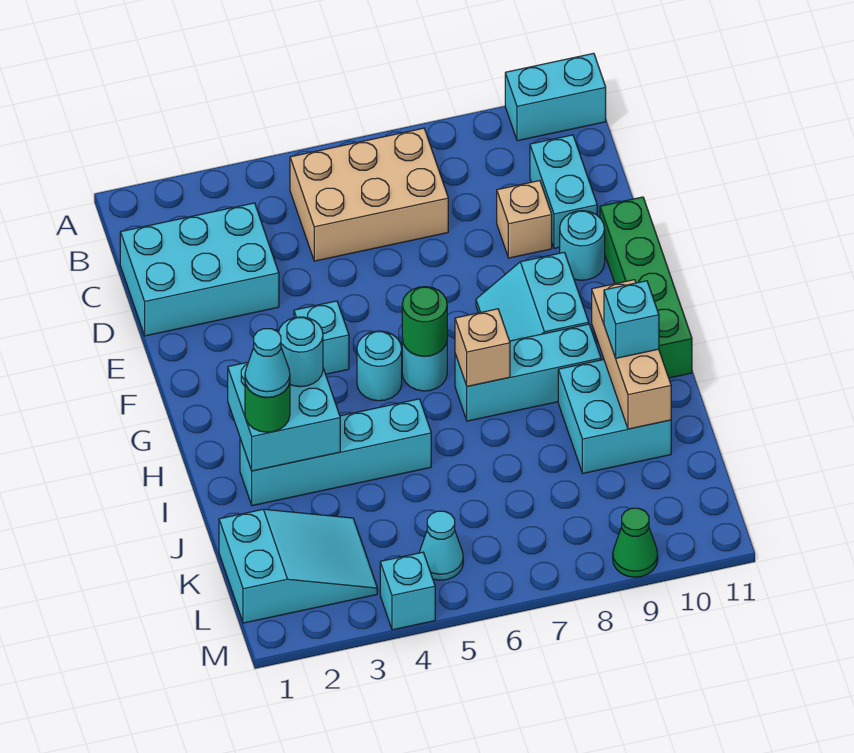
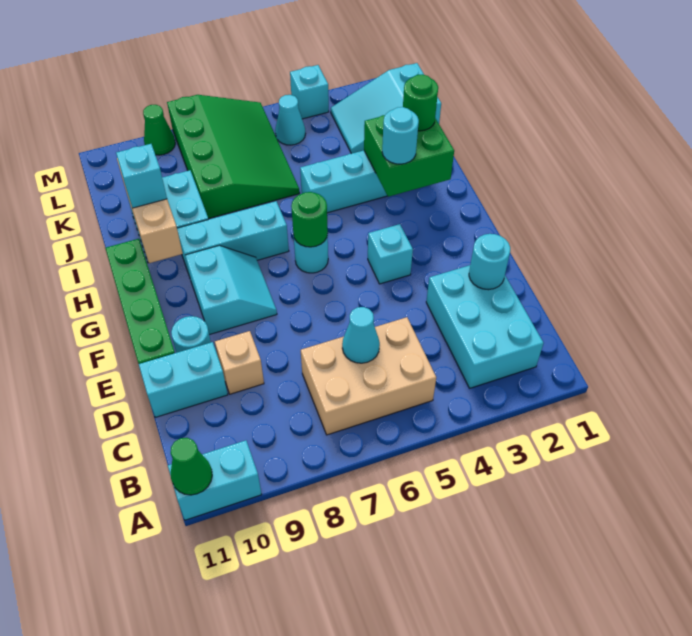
none -> green 1x1 cone [171,438,212,495]
cyan 2x3 brick [120,203,279,336] -> cyan 2x3 brick turned to [426,265,544,388]
cyan 1x2 brick [530,135,597,248] -> cyan 1x2 brick turned to [139,342,228,417]
cyan 1x1 round brick [357,331,402,401] -> cyan 1x1 round brick moved to [469,234,510,290]
cyan 2x2 brick [228,362,340,471] -> green 2x2 brick [364,115,454,197]
tan 1x1 brick [455,309,510,386] -> none
cyan 1x1 cone [245,329,290,398] -> cyan 1x1 cone moved to [342,307,380,363]
none -> green 3x4 slope [167,95,300,219]

